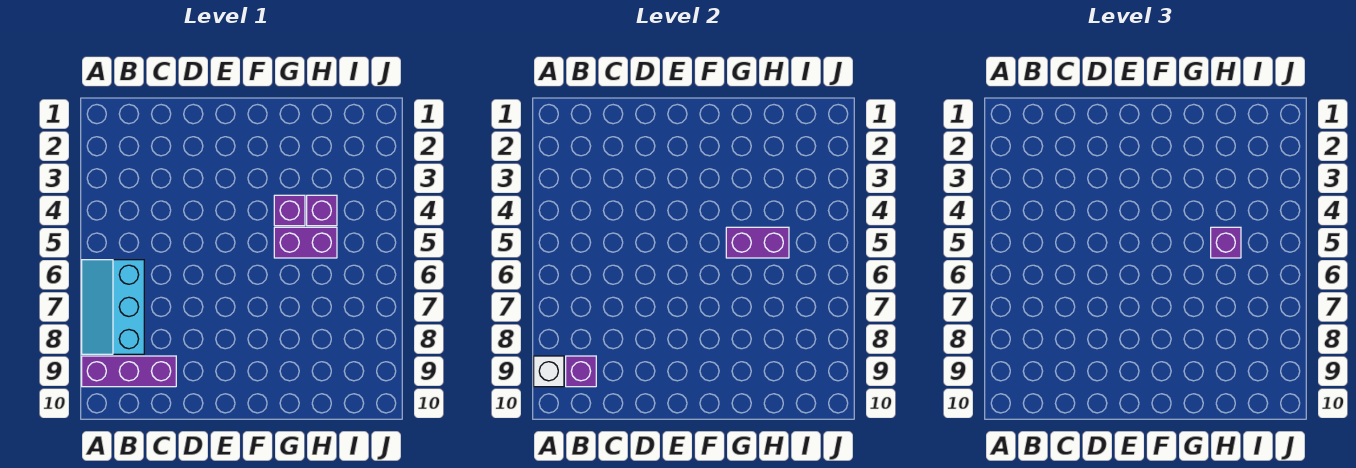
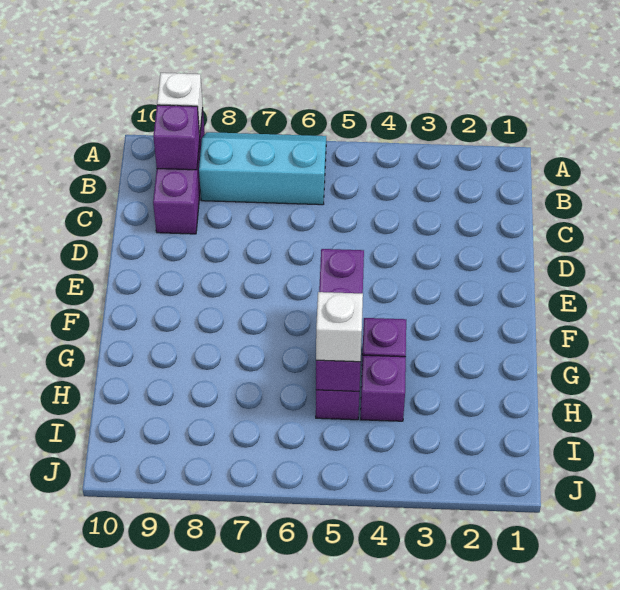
purple 1x2 brick [726,227,789,258] -> purple 1x3 brick [316,249,364,391]
purple 1x1 brick [1211,227,1241,258] -> white 1x1 brick [316,292,363,362]

